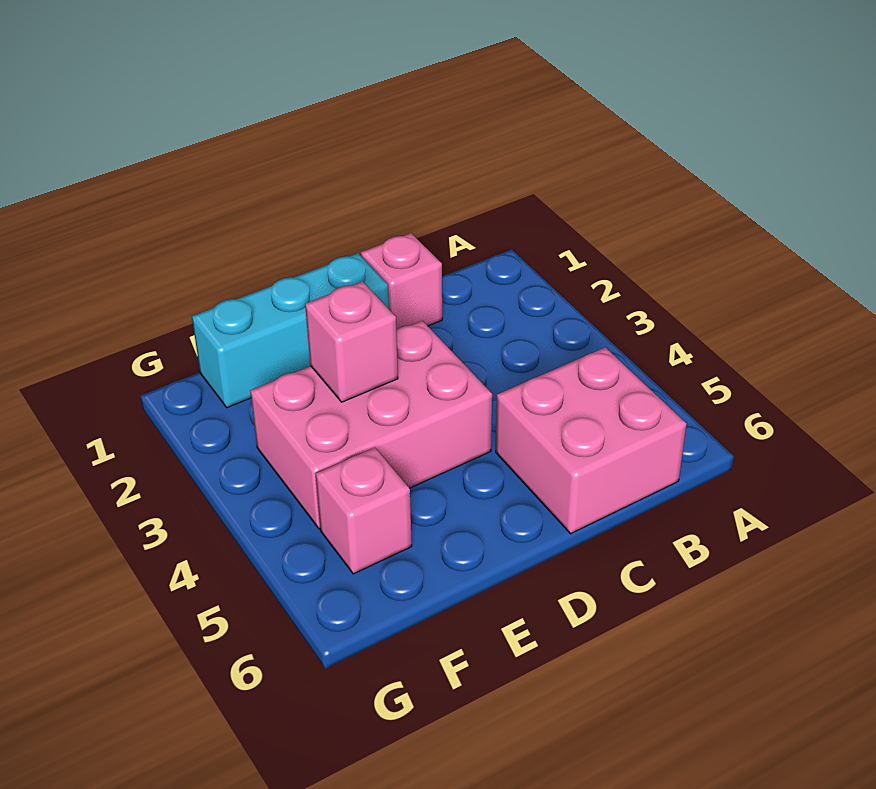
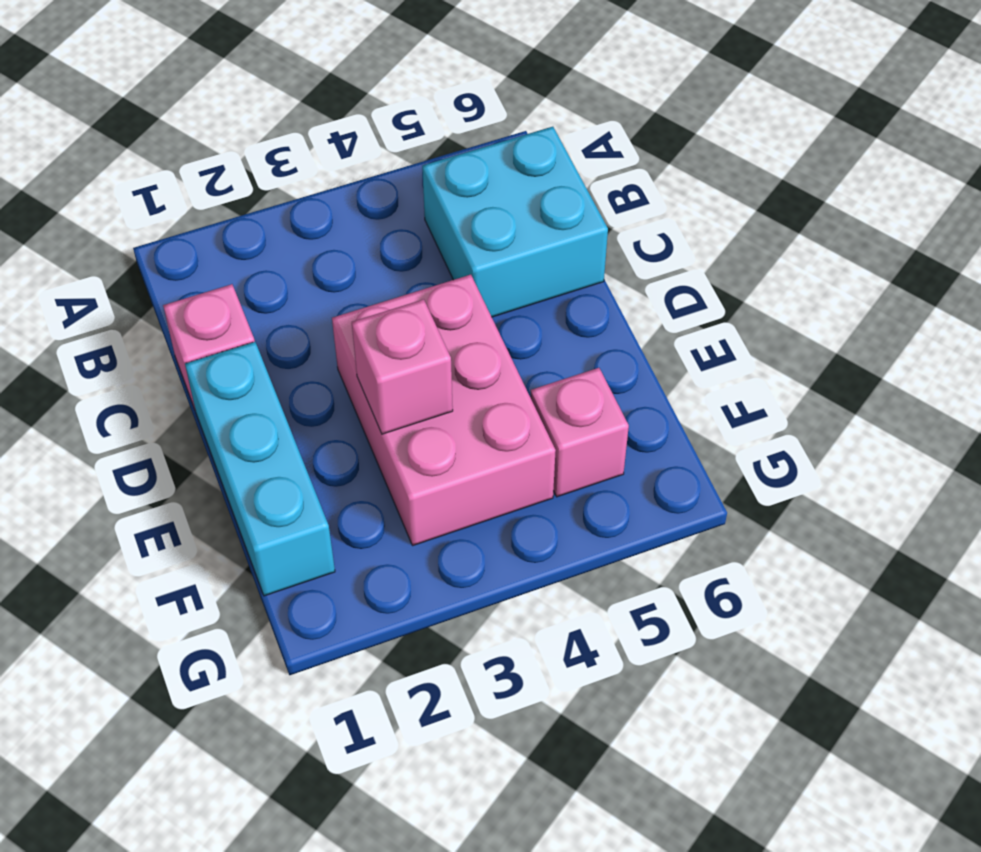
pink 2x2 brick [496,347,686,534] -> cyan 2x2 brick [422,127,608,317]

